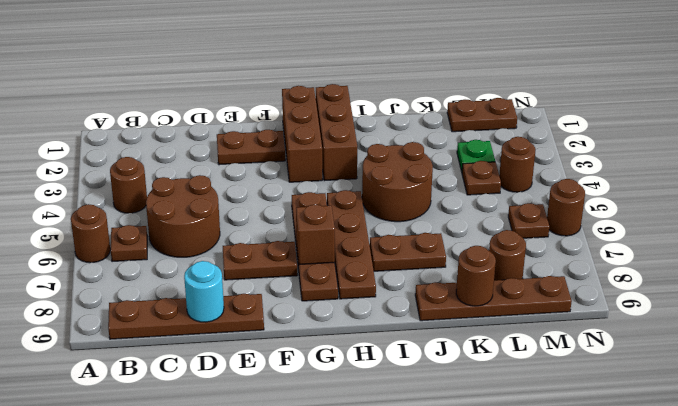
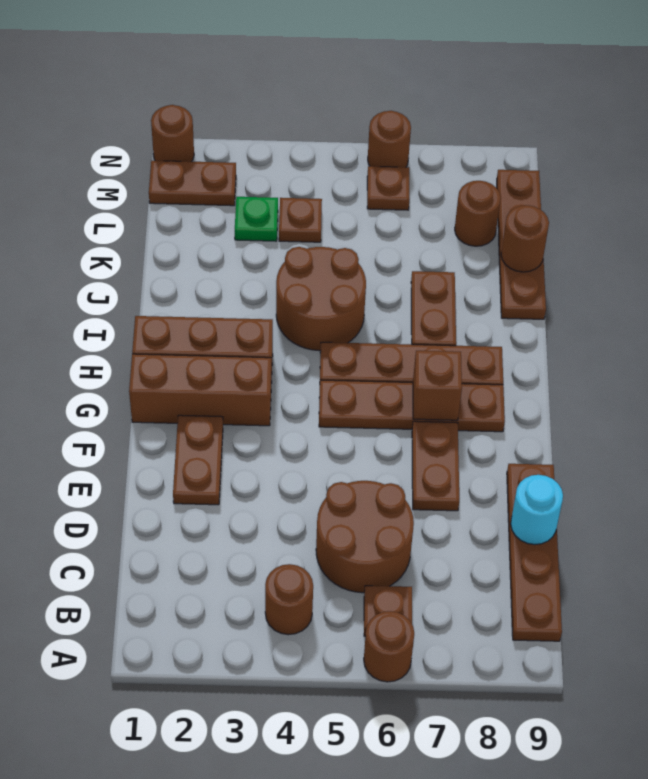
brown 1x2 plate [447,98,517,132] -> brown 1x2 plate turned to [149,161,236,206]
brown 1x1 round brick [499,137,535,192] -> brown 1x1 round brick moved to [151,105,194,162]

